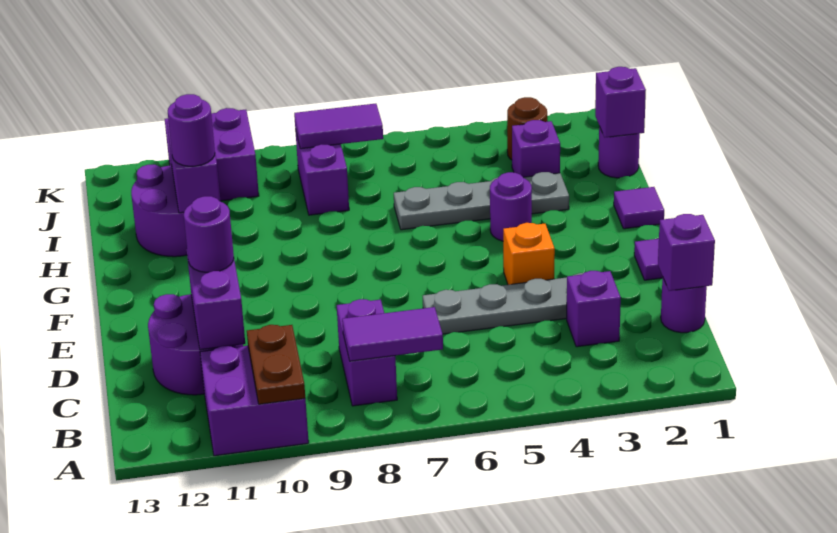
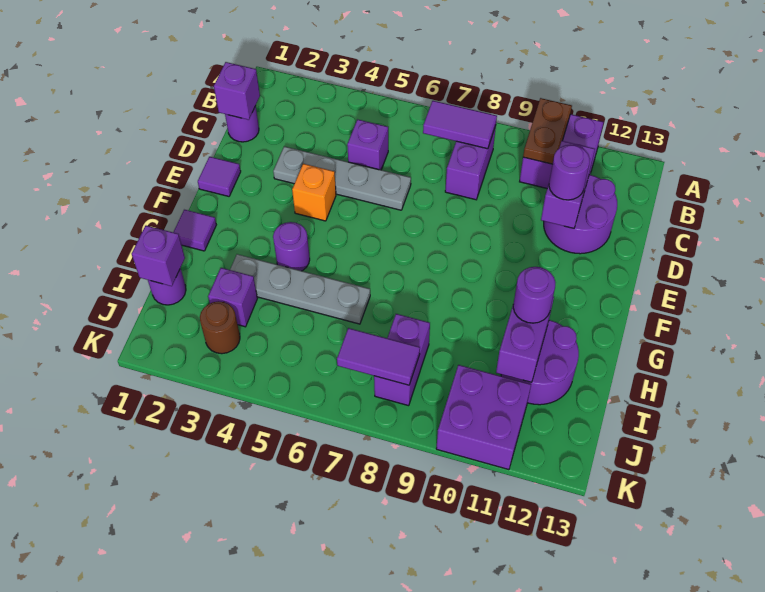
purple 1x1 brick [567,271,621,347] -> purple 1x1 brick moved to [347,119,388,170]

